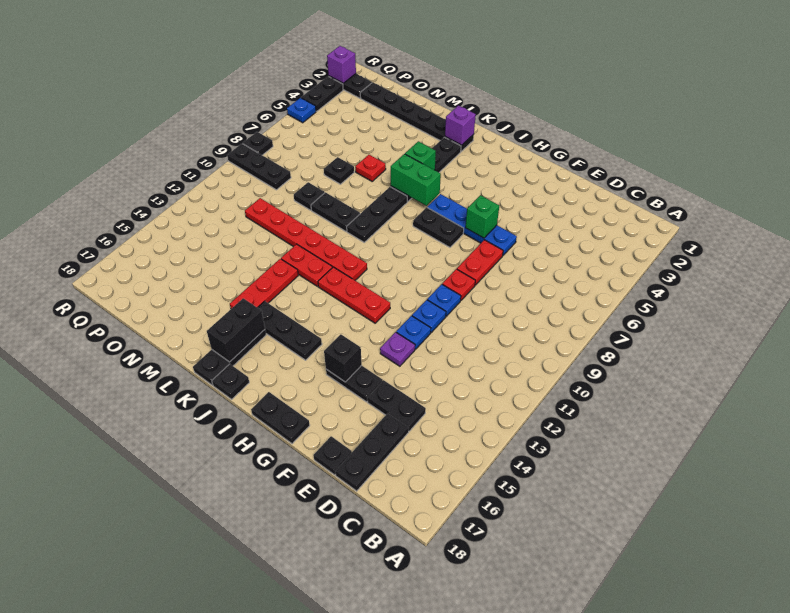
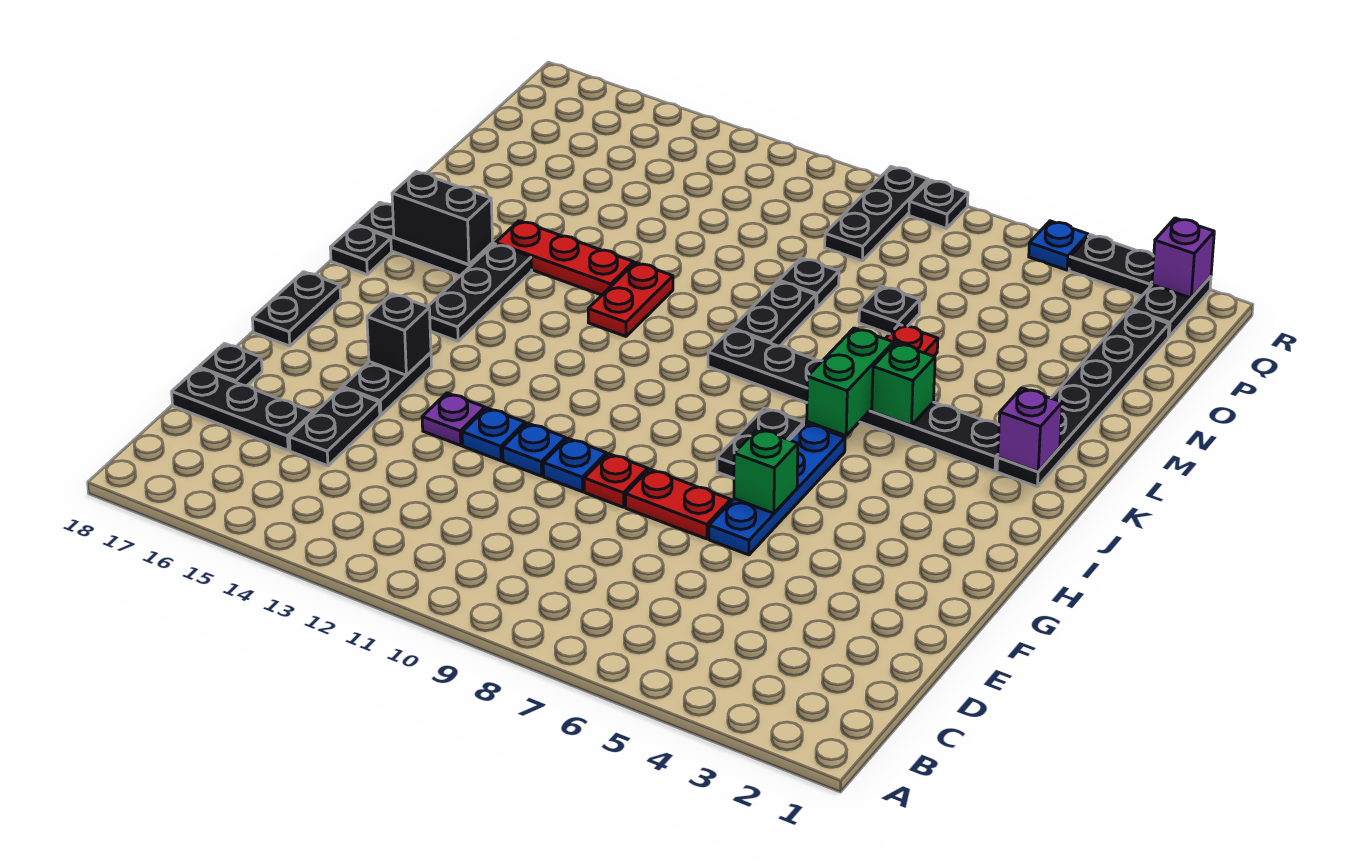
red 1x3 plate [318,267,390,323] -> none
red 1x6 plate [245,198,367,280] -> none

